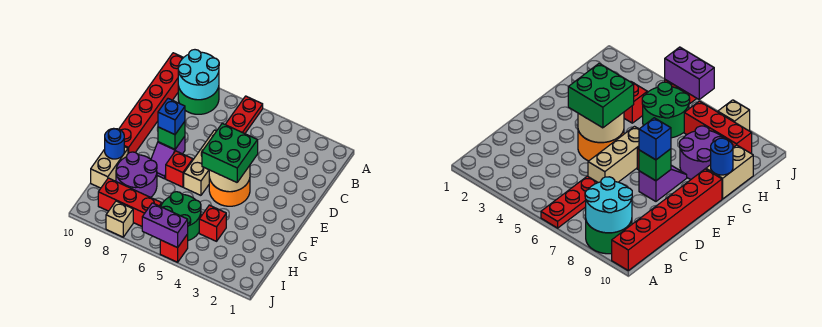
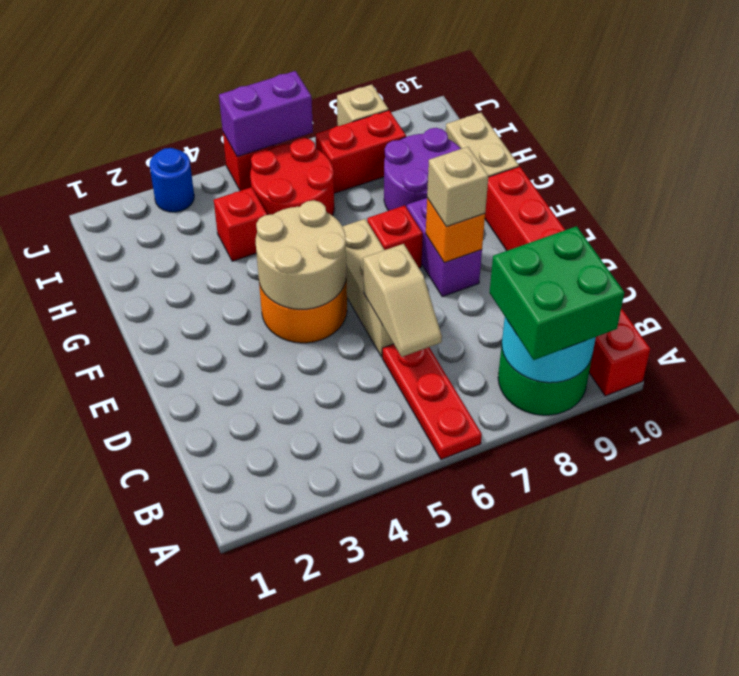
none -> tan 1x2 slope [363,244,442,357]
green 2x2 brick [202,123,258,182] -> green 2x2 brick moved to [489,226,624,360]
purple 1x2 slope [151,136,185,179] -> purple 1x2 brick [407,198,482,297]
green 1x1 brick [158,122,185,149] -> orange 1x1 brick [426,198,485,262]
blue 1x1 brick [158,99,185,135] -> tan 1x1 brick [427,147,489,227]
blue 1x1 round brick [105,128,124,159] -> blue 1x1 round brick moved to [150,148,194,212]
green 2x2 round brick [161,192,201,241] -> red 2x2 round brick [250,138,334,216]
red 1x3 brick [98,178,162,226] -> red 1x2 brick [316,110,406,193]

